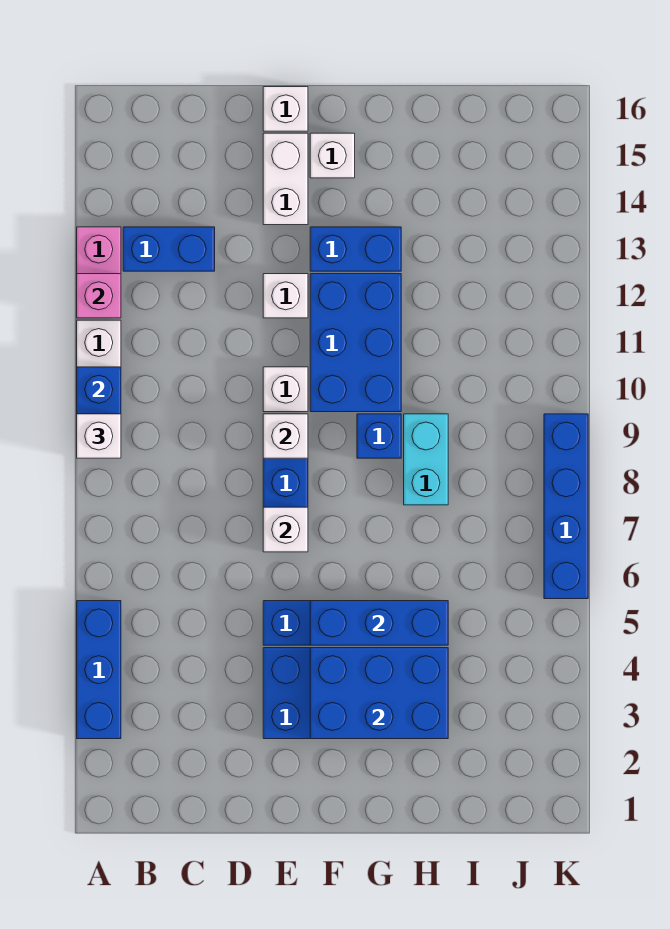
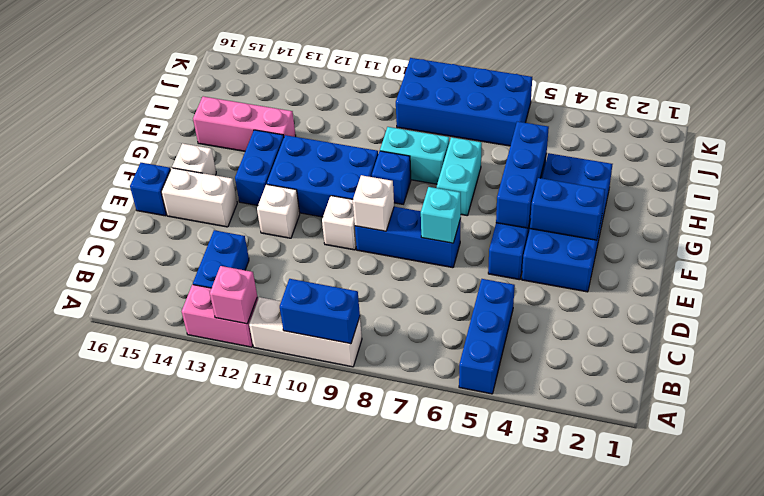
blue 1x3 brick [77,601,121,739] -> blue 1x3 brick turned to [459,279,515,394]
white 1x1 brick [77,414,121,458] -> none
white 1x1 brick [263,507,308,552] -> cyan 1x1 brick [421,187,461,243]
white 1x1 brick [263,87,308,131] -> blue 1x1 brick [130,163,171,216]
blue 2x3 brick [310,648,448,739] -> blue 1x2 brick [530,178,605,240]
none -> cyan 1x2 brick [437,137,482,216]
none -> pink 1x3 brick [193,96,296,151]
blue 1x4 brick [544,414,588,599] -> blue 2x4 brick [396,58,532,146]

